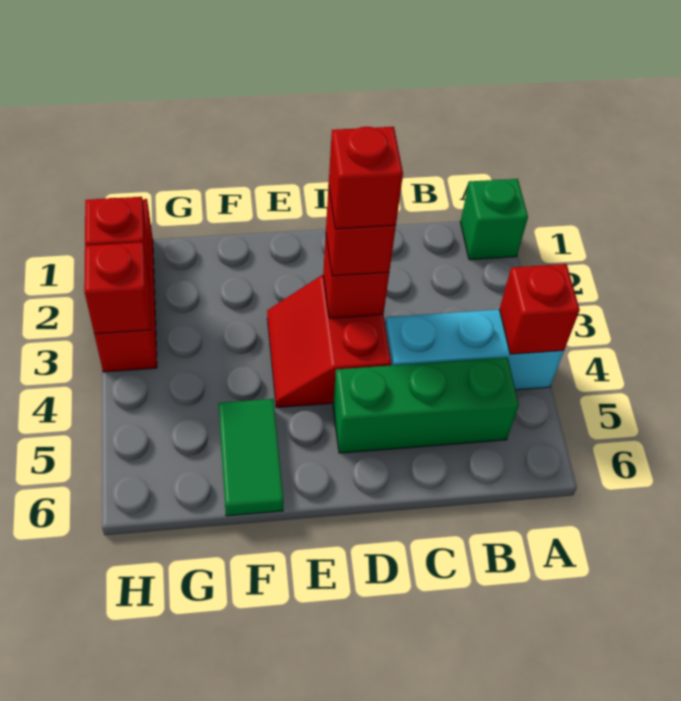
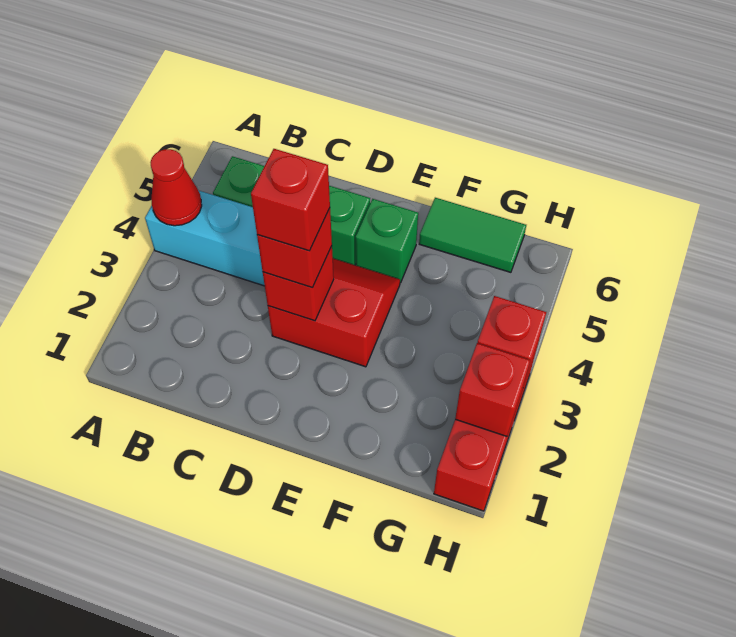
green 1x1 brick [461,179,528,260] -> green 1x1 brick moved to [356,199,418,283]
red 1x1 brick [499,264,580,354] -> red 1x1 cone [150,149,202,226]
red 2x2 slope [267,275,391,408] -> red 2x2 slope turned to [268,259,400,367]
green 1x2 tile [218,399,284,516] -> green 1x2 tile turned to [419,198,526,272]

